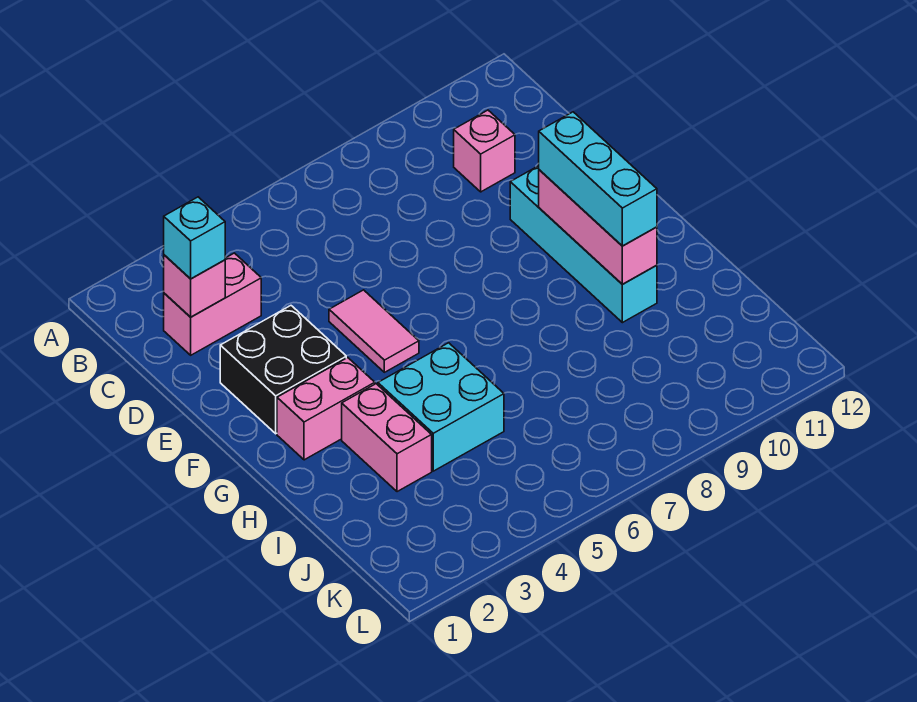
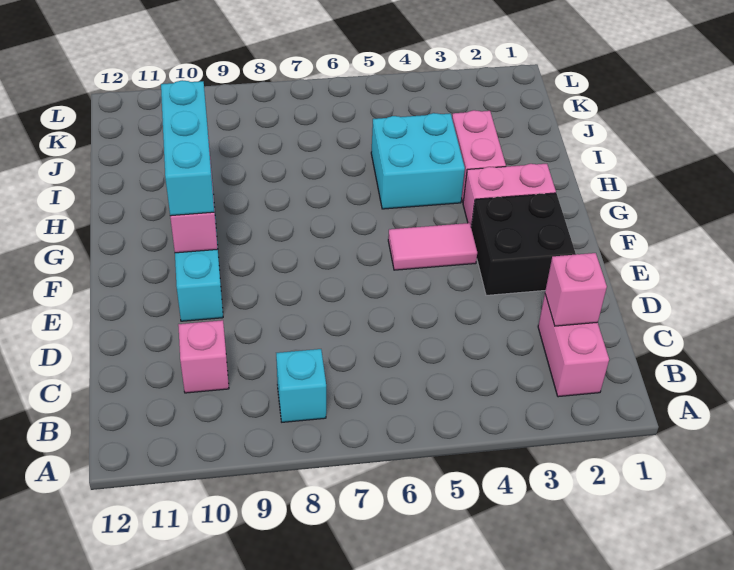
pink 1x2 brick [164,253,261,355] -> pink 1x2 brick turned to [538,295,609,397]
cyan 1x1 brick [164,197,225,279] -> cyan 1x1 brick moved to [276,349,326,422]
pink 1x2 tile [329,290,419,372] -> pink 1x2 tile turned to [388,223,477,270]

